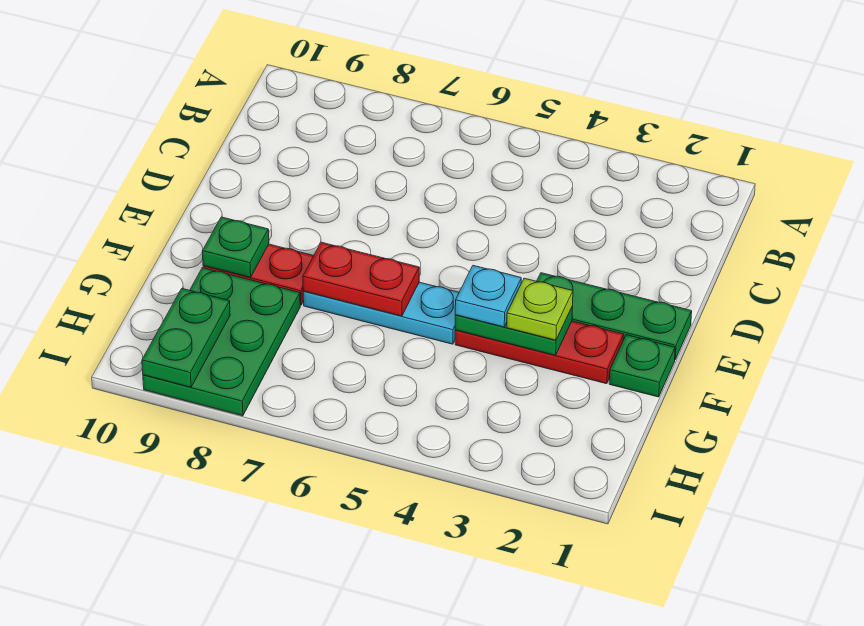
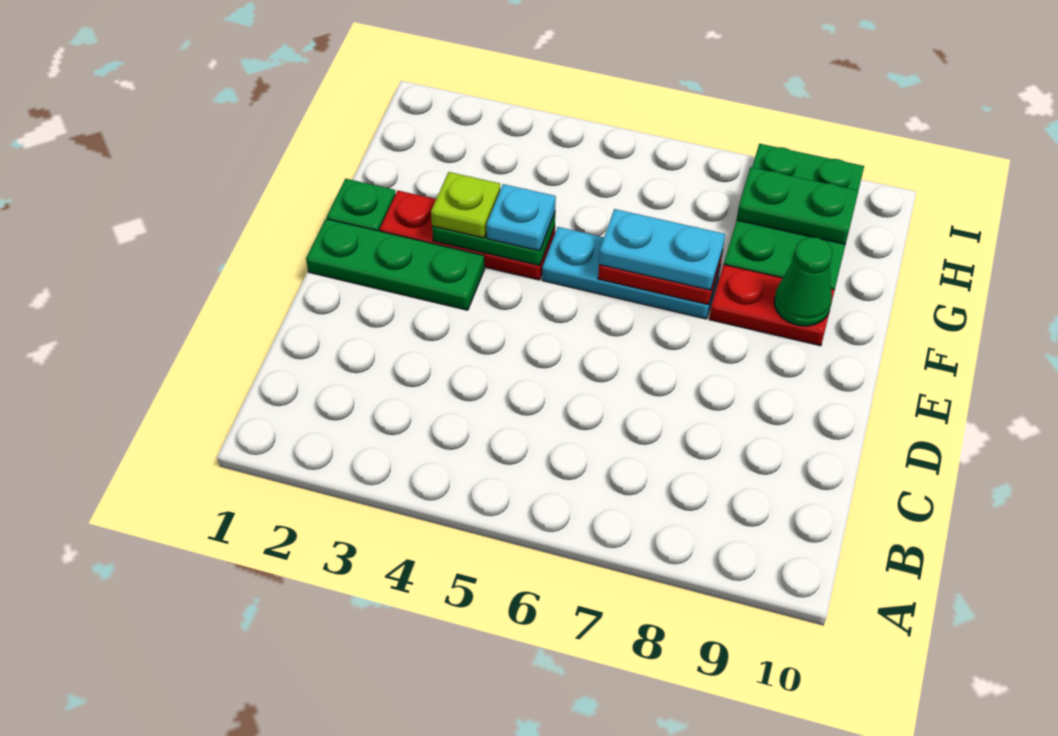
none -> cyan 1x2 plate [599,209,725,290]
green 1x1 plate [202,217,269,277] -> green 1x1 cone [774,237,833,326]
green 1x2 plate [142,289,230,387] -> green 1x2 plate turned to [737,167,858,244]

